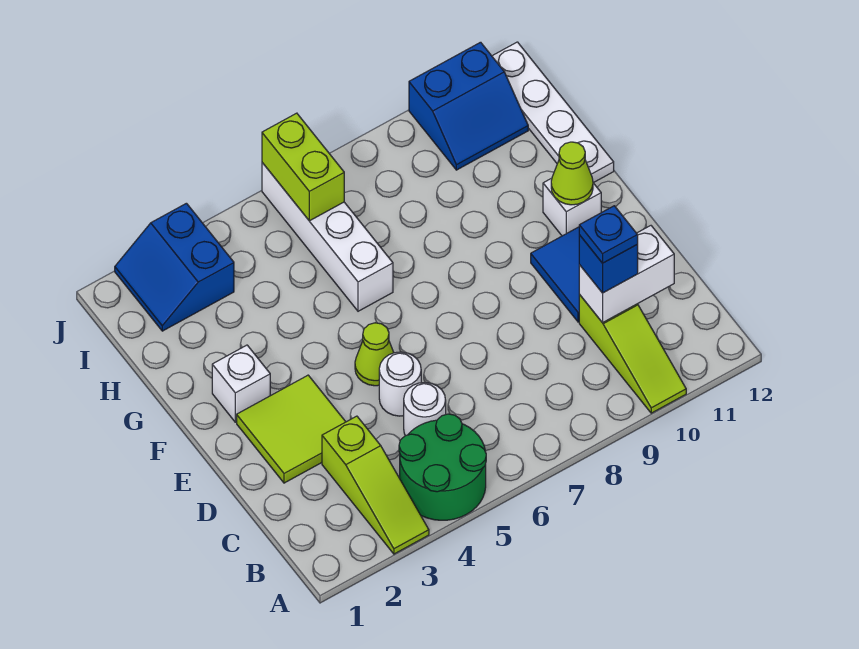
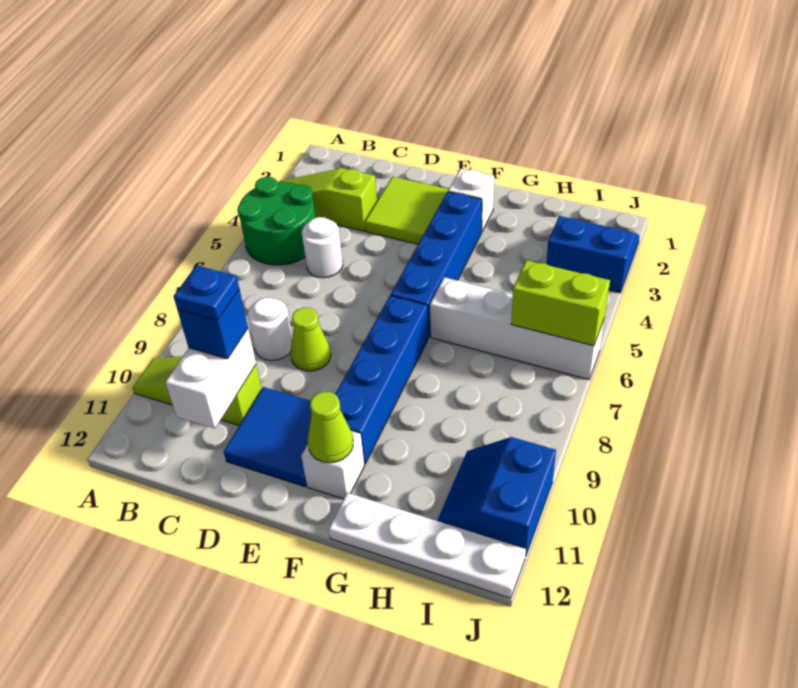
white 1x1 round brick [379,352,421,416] -> white 1x1 round brick moved to [248,297,292,361]
lime 1x1 cone [355,323,394,386] -> lime 1x1 cone moved to [291,307,331,371]
none -> blue 1x4 brick [391,192,482,337]
none -> blue 1x4 brick [335,296,428,464]

